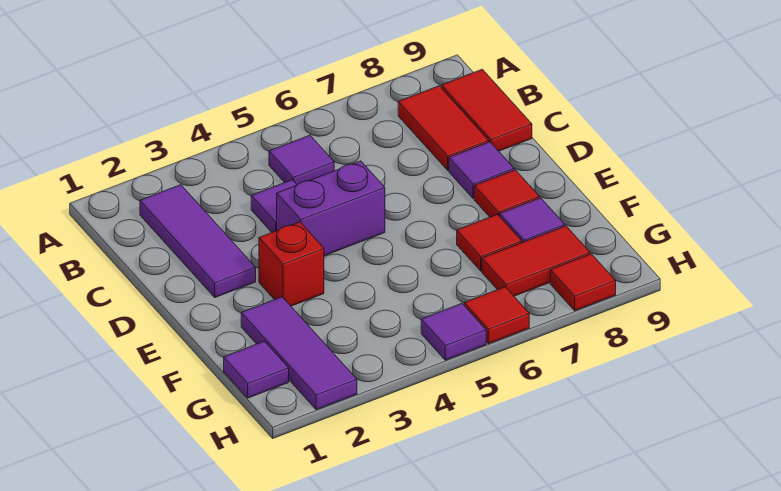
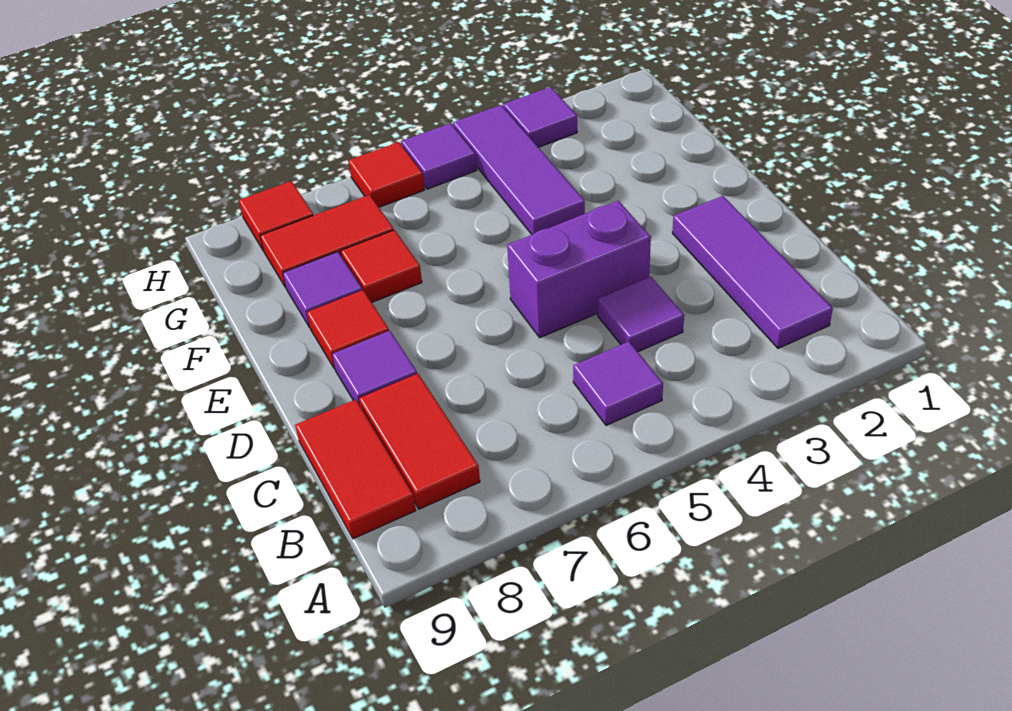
red 1x1 brick [259,222,324,306] -> none
purple 1x3 tile [241,297,357,410] -> purple 1x3 tile moved to [453,105,585,235]
purple 1x1 tile [224,341,289,398] -> purple 1x1 tile moved to [504,87,577,147]

